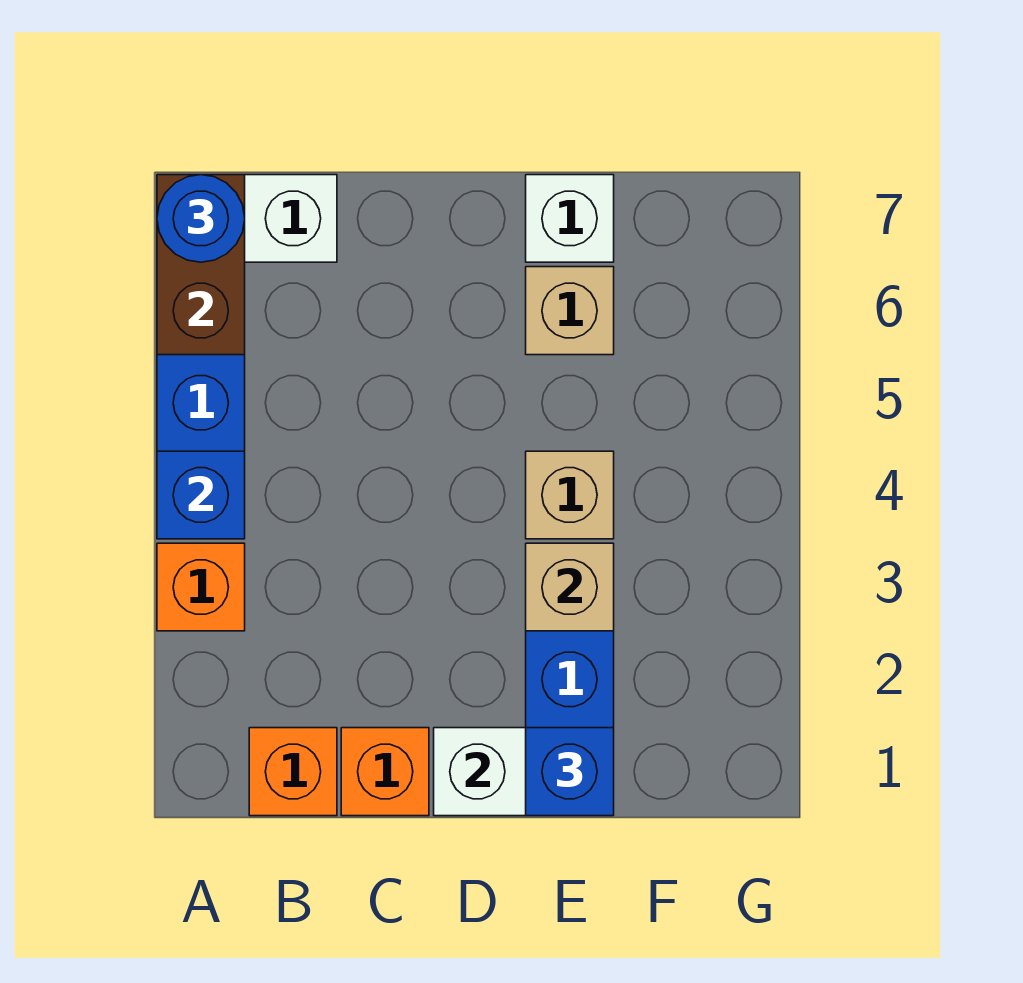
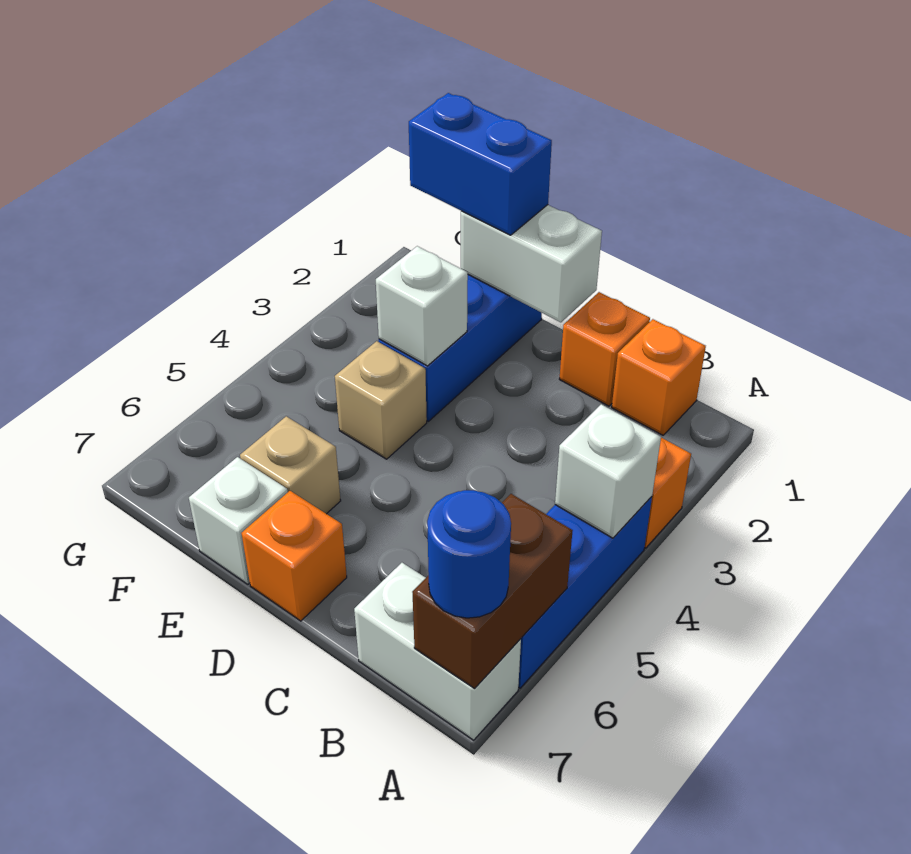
blue 1x1 brick [157,451,245,539] -> white 1x1 brick [555,404,661,538]
none -> orange 1x1 brick [242,491,347,621]
blue 1x1 brick [526,728,614,816] -> blue 1x2 brick [409,93,552,235]
tan 1x1 brick [526,543,614,631] -> white 1x1 brick [376,246,468,366]

